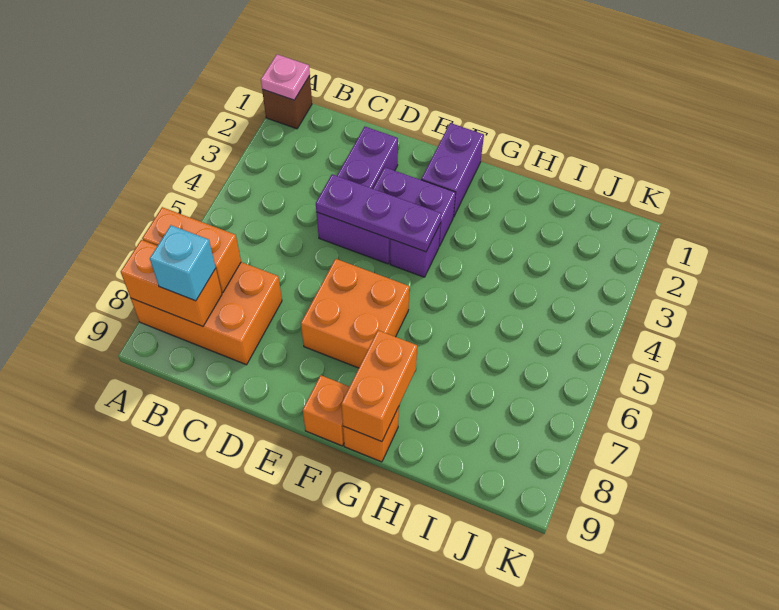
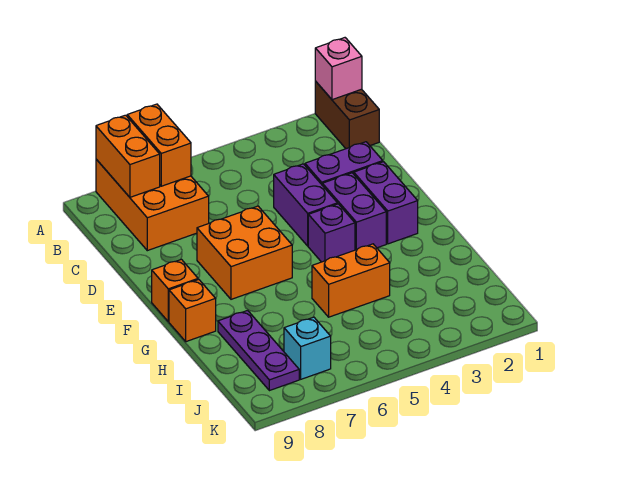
brown 1x1 brick [262,76,312,129] -> brown 1x2 brick [315,81,379,149]
pink 1x1 plate [261,54,310,100] -> pink 1x1 brick [315,38,362,100]
cyan 1x1 brick [150,225,216,301] -> cyan 1x1 brick moved to [284,317,331,379]
purple 1x3 plate [316,174,441,252] -> purple 1x3 plate moved to [218,310,299,391]
purple 1x2 brick [421,123,484,217] -> purple 1x2 brick turned to [354,162,418,244]
orange 1x2 brick [341,330,417,442] -> orange 1x2 brick moved to [312,244,390,317]

